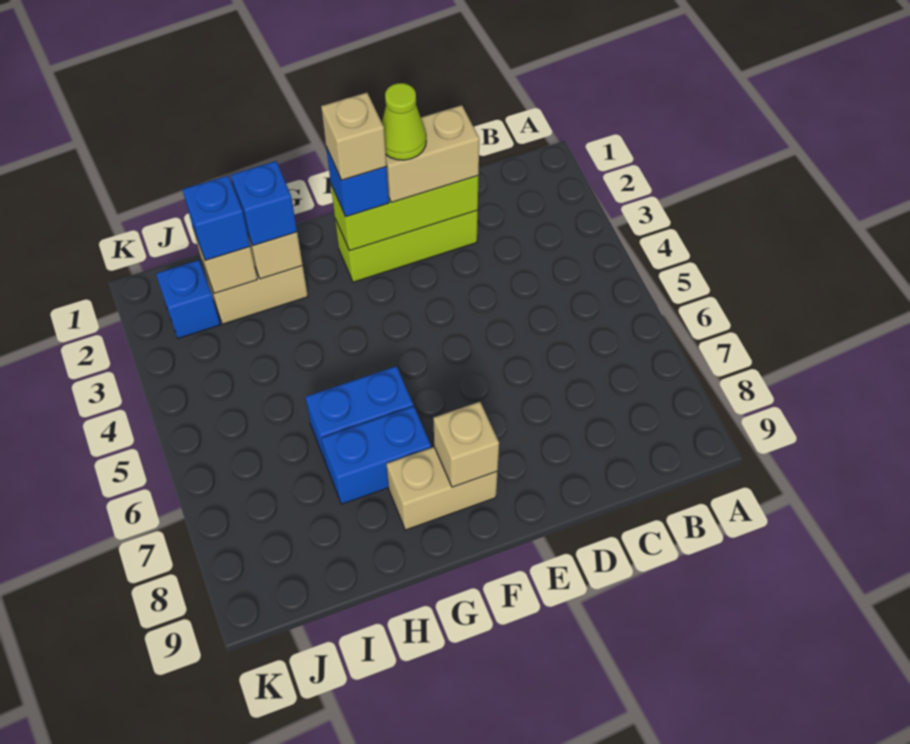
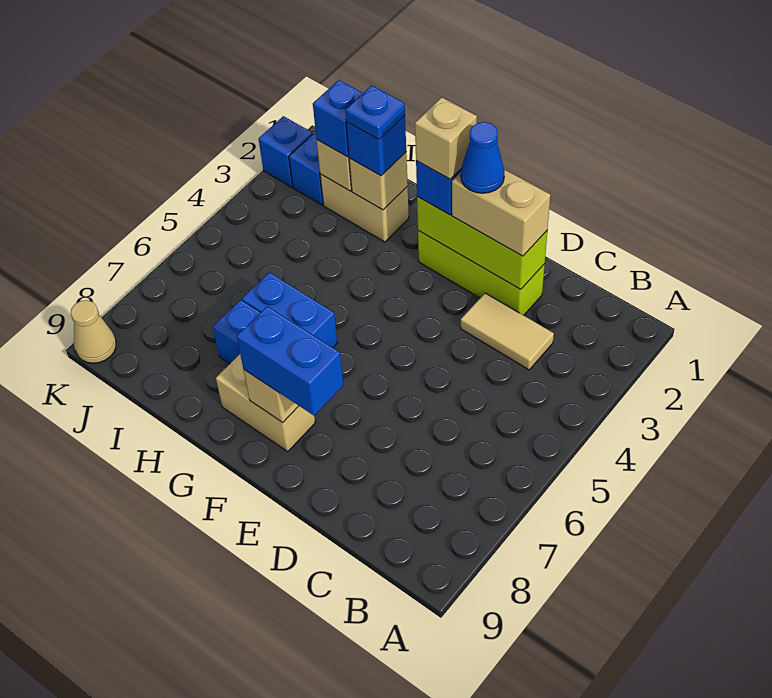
none -> tan 1x2 tile [461,293,554,370]
lime 1x1 cone [382,83,426,160] -> blue 1x1 cone [461,122,504,193]
none -> blue 1x2 brick [237,306,343,416]
none -> blue 1x1 plate [345,85,405,140]
none -> blue 1x1 brick [259,116,312,187]
none -> tan 1x1 cone [71,300,116,363]

